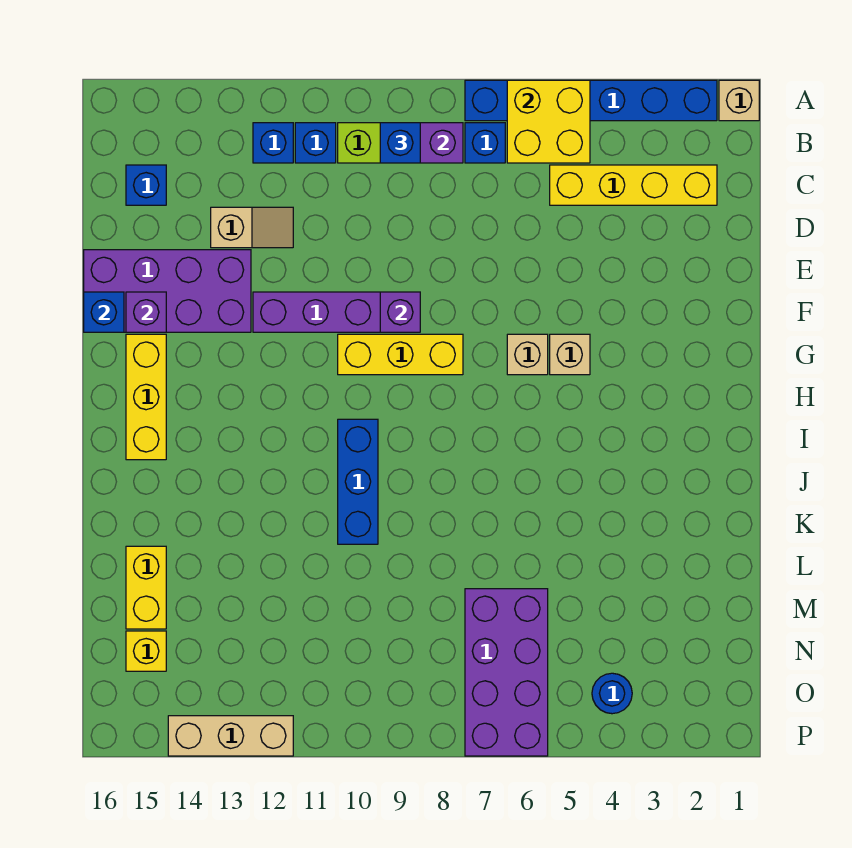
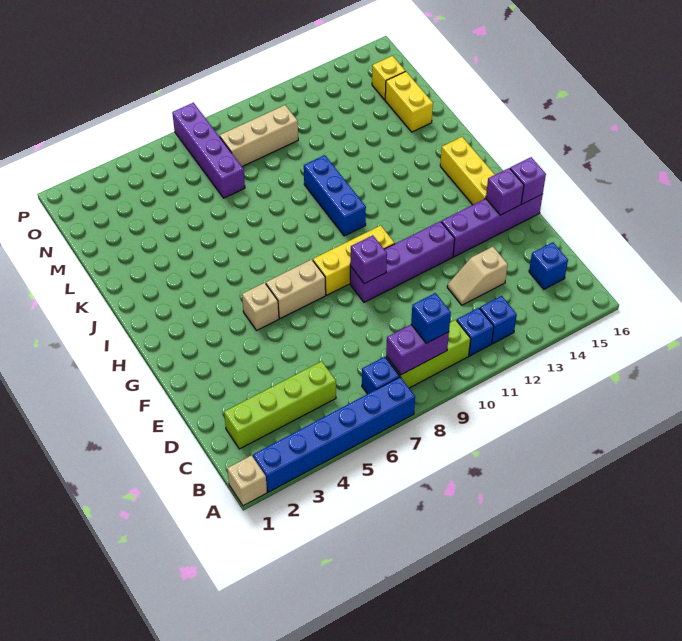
yellow 2x2 brick [507,80,590,163] -> none
yellow 1x4 brick [550,165,717,205] -> lime 1x4 brick [224,361,336,449]
purple 2x4 brick [84,250,251,332] -> purple 1x4 brick [441,194,543,257]
blue 1x1 brick [84,292,124,332] -> purple 1x1 brick [510,157,546,204]
tan 1x1 brick [507,334,548,375] -> tan 1x2 brick [266,259,326,319]
purple 2x4 brick [465,589,548,756] -> purple 1x4 brick [172,103,245,198]
blue 1x1 round brick [592,673,632,714] -> none
tan 1x3 brick [168,716,293,756] -> tan 1x3 brick moved to [220,105,298,167]

